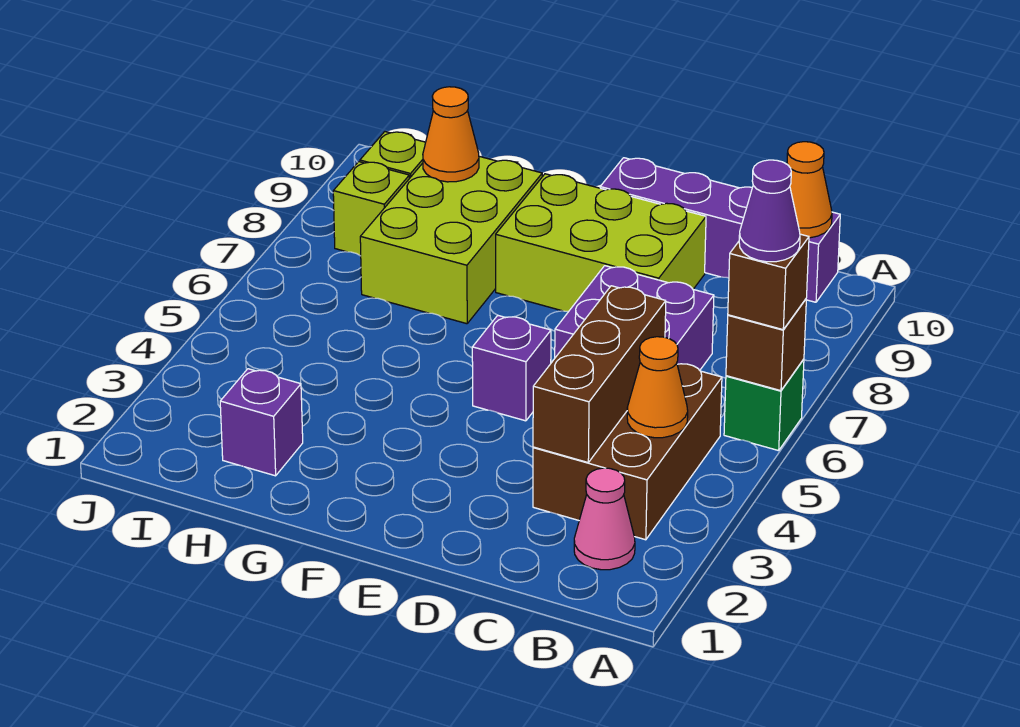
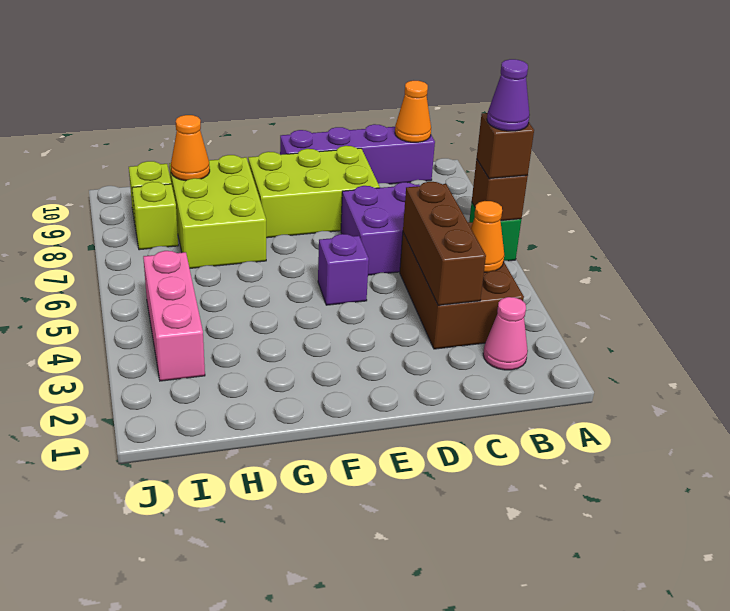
purple 1x1 brick [220,369,303,476] -> none
none -> pink 1x3 brick [143,251,205,381]

